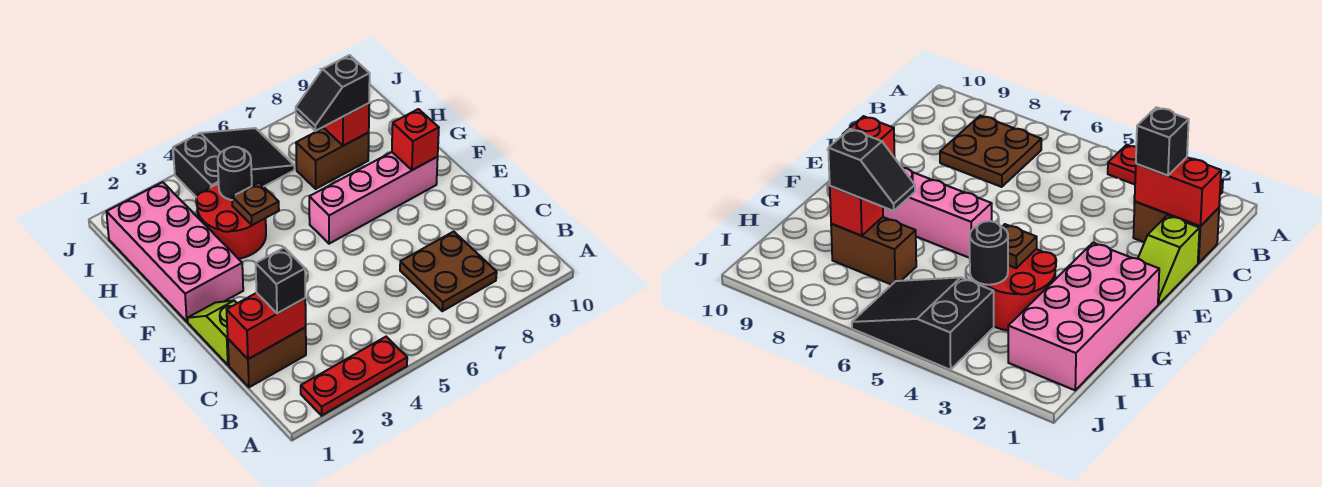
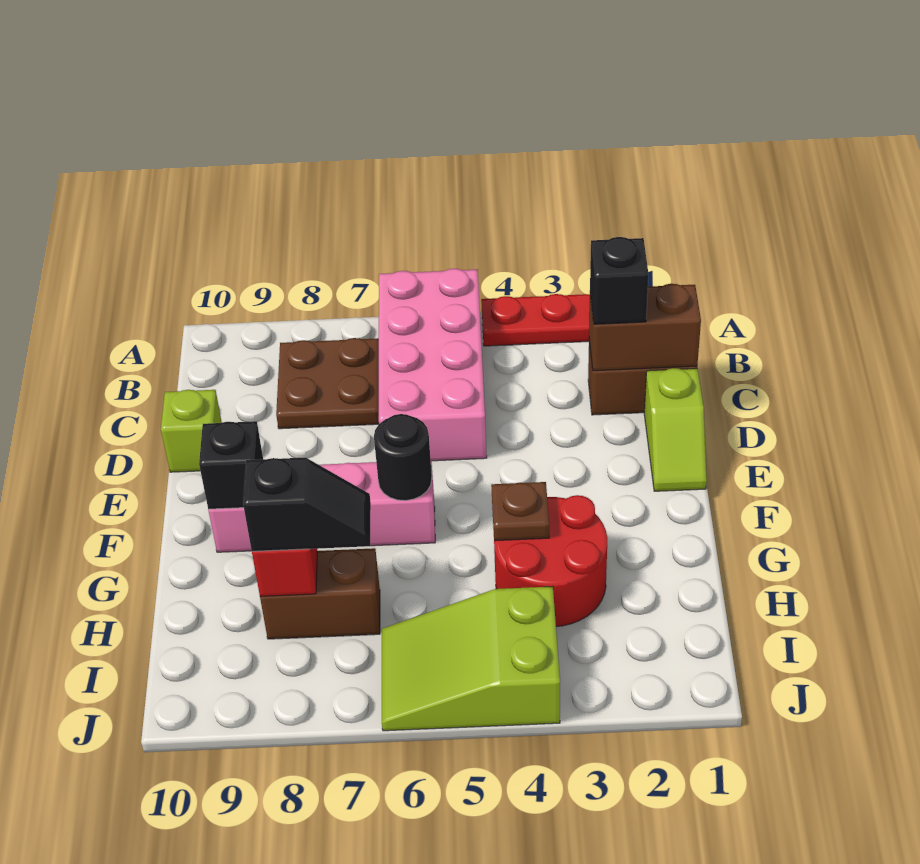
red 1x2 brick [227,293,306,359] -> brown 1x2 brick [589,284,701,371]
none -> lime 1x1 brick [161,390,222,472]
pink 2x4 brick [106,182,243,322] -> pink 2x4 brick moved to [379,269,487,461]
red 1x1 brick [392,109,439,170] -> black 1x1 brick [199,421,263,509]
black 1x1 round brick [218,147,252,200] -> black 1x1 round brick moved to [374,414,432,501]
black 2x3 slope [173,128,294,197] -> lime 2x3 slope [382,586,560,731]

